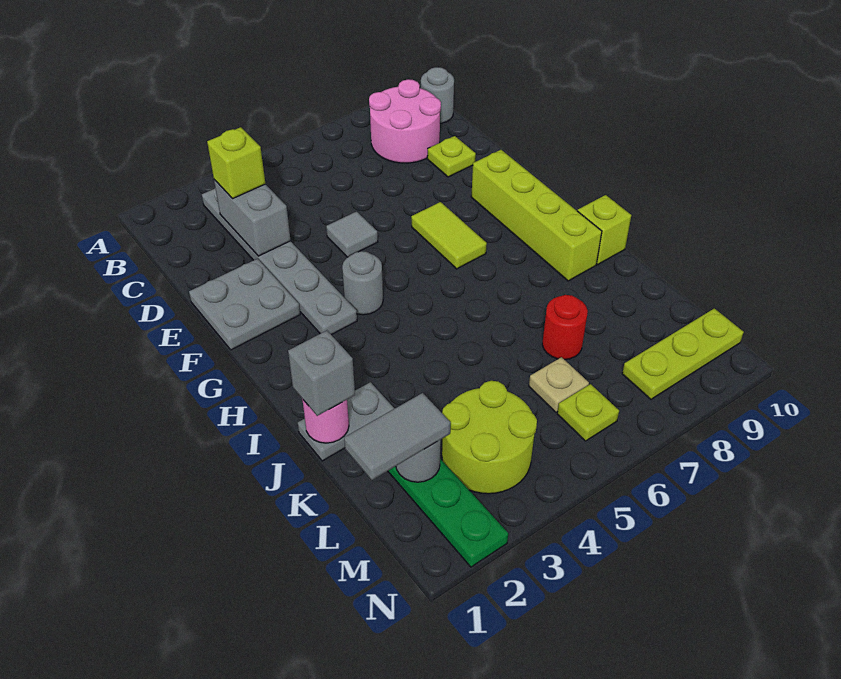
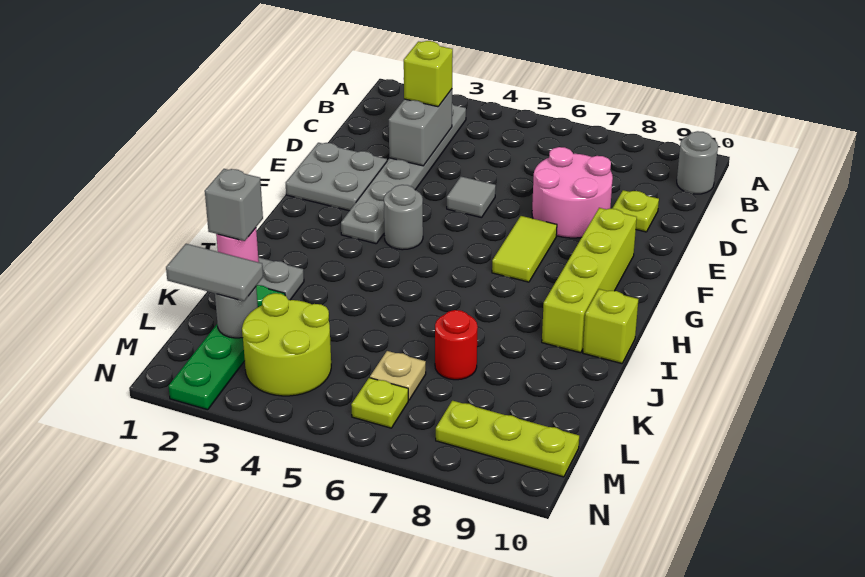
pink 2x2 round brick [369,79,441,163] -> pink 2x2 round brick moved to [532,147,613,238]

